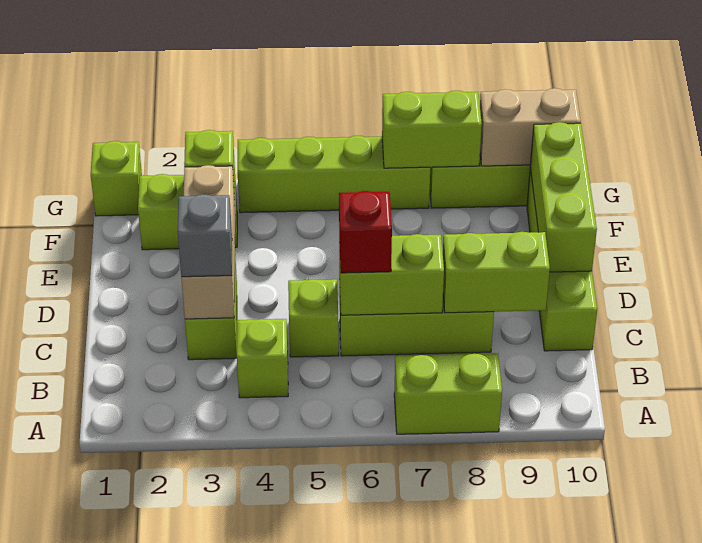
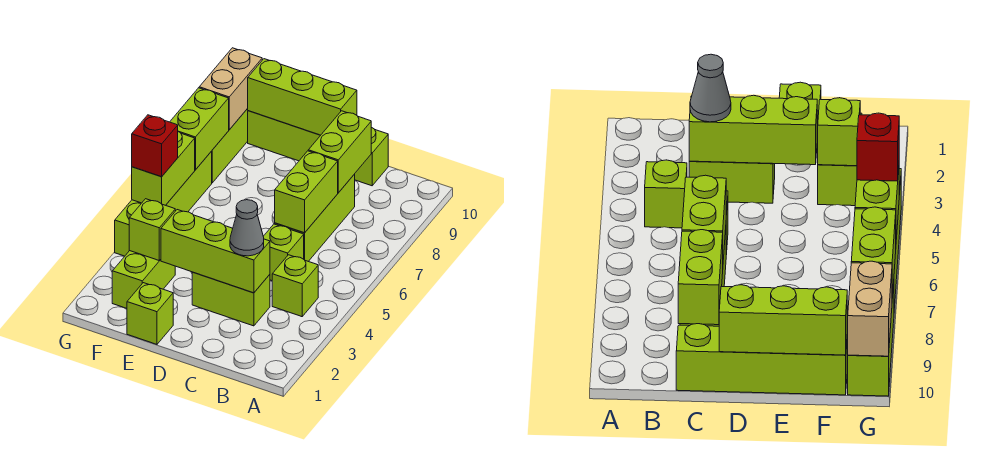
lime 1x2 brick [394,353,502,434] -> lime 1x2 brick moved to [132,132,195,205]
tan 1x3 brick [181,165,235,319] -> lime 1x3 brick [161,210,270,293]
grey 1x1 brick [178,194,232,277] -> grey 1x1 cone [230,200,264,256]
red 1x1 brick [339,191,392,273] -> red 1x1 brick moved to [132,115,178,177]
lime 1x1 brick [91,141,142,216] -> lime 1x1 brick moved to [127,283,173,344]

